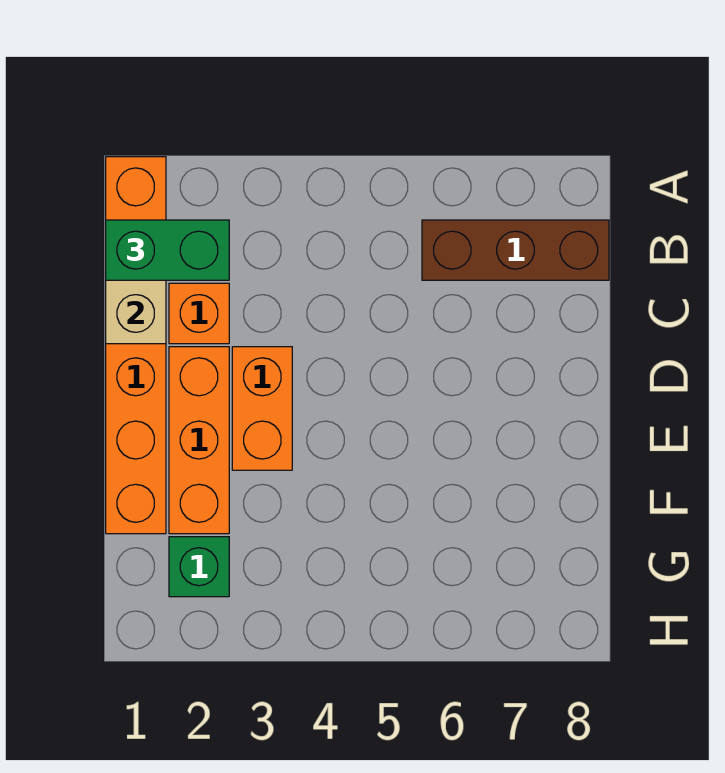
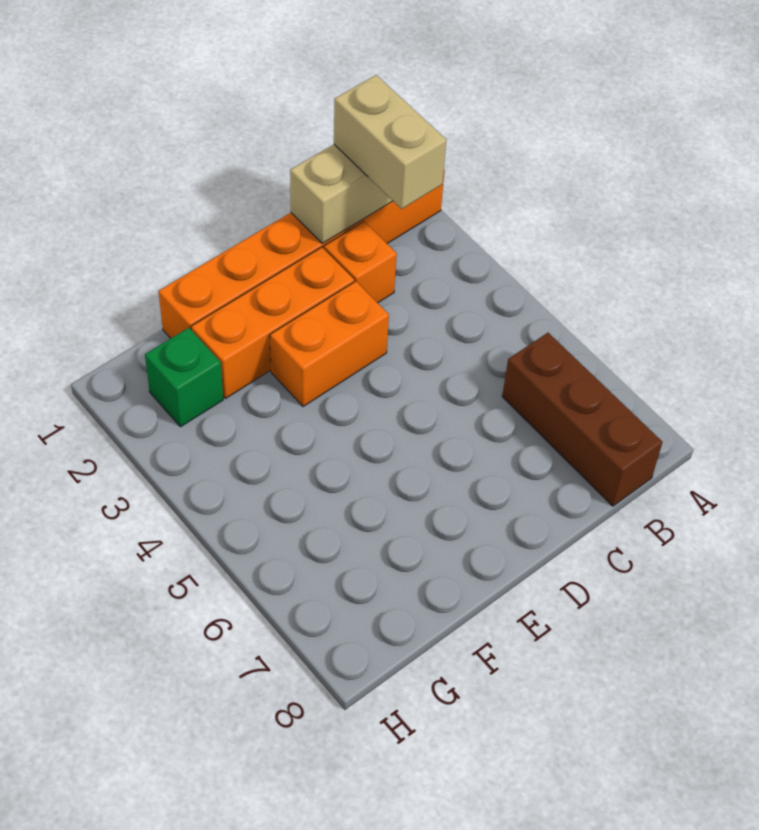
green 1x2 brick [106,220,229,280] -> tan 1x2 brick [334,75,446,209]

